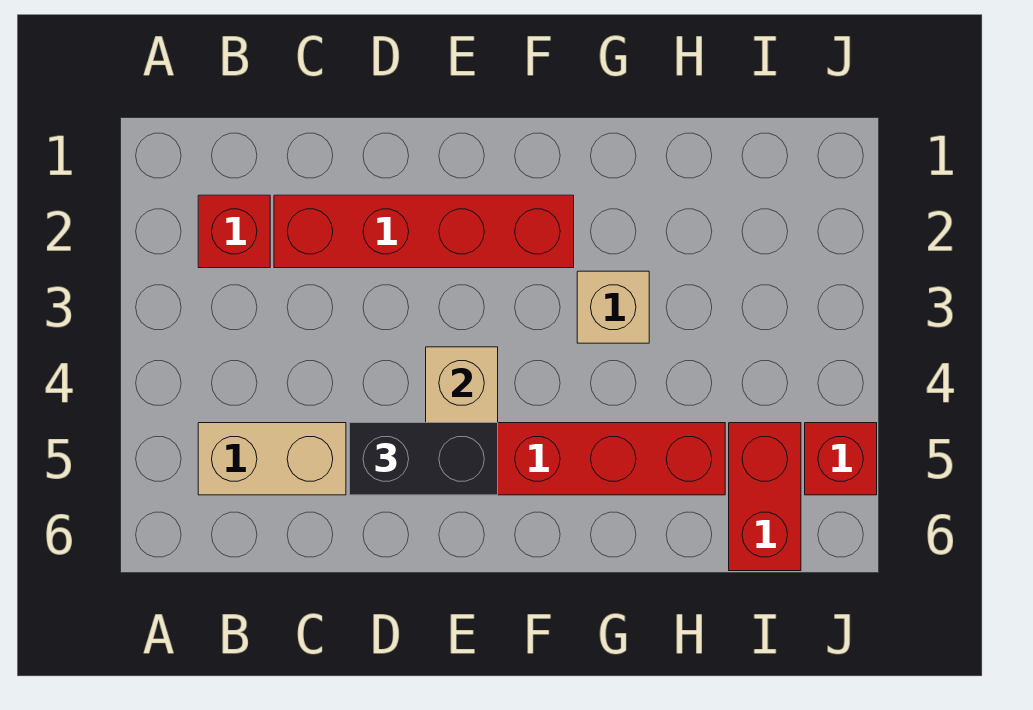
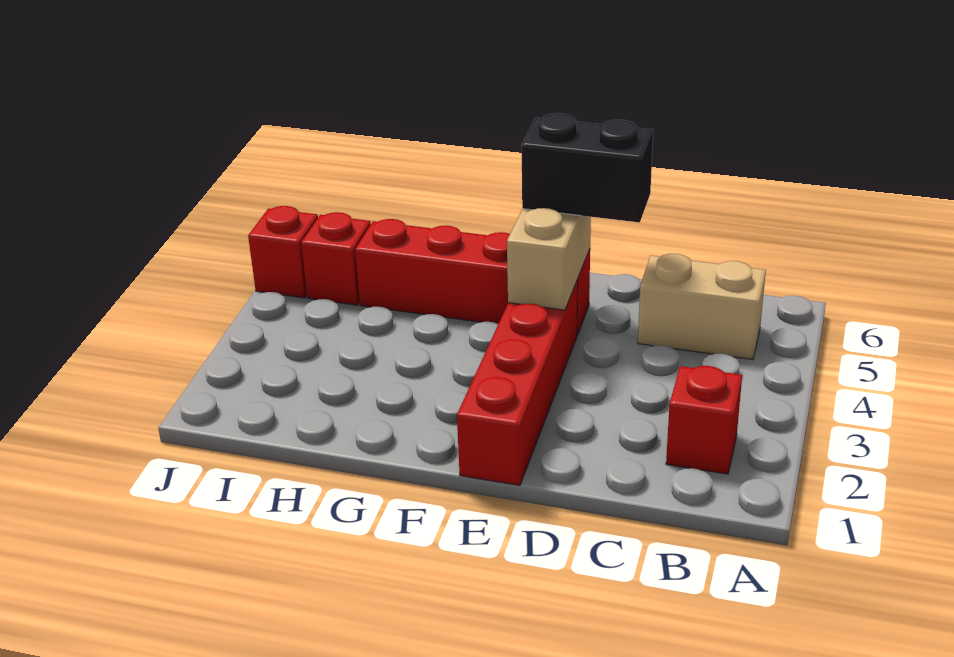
red 1x4 brick [274,195,574,268] -> red 1x4 brick turned to [457,280,578,485]
tan 1x1 brick [577,271,649,343] -> none
red 1x2 brick [729,423,801,571] -> red 1x1 brick [301,212,371,305]

